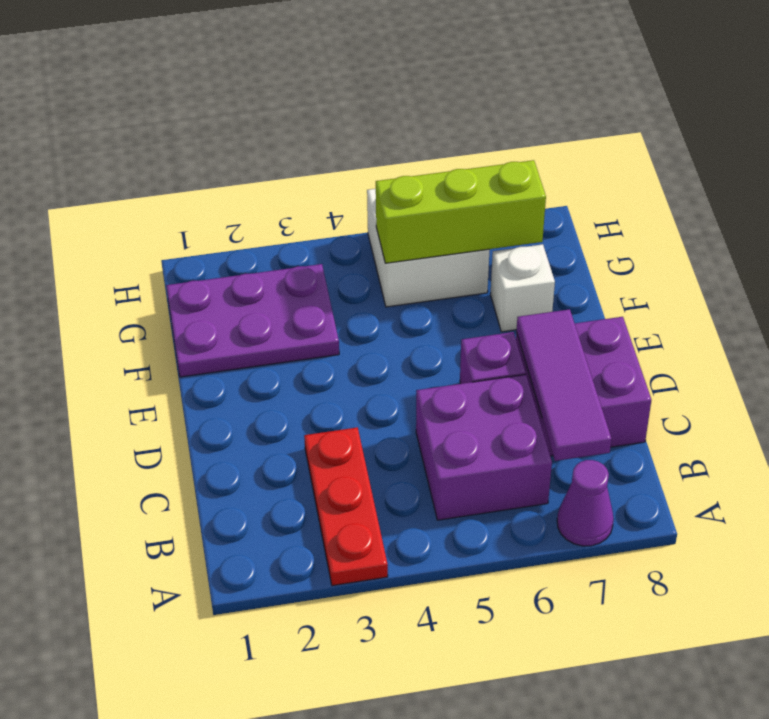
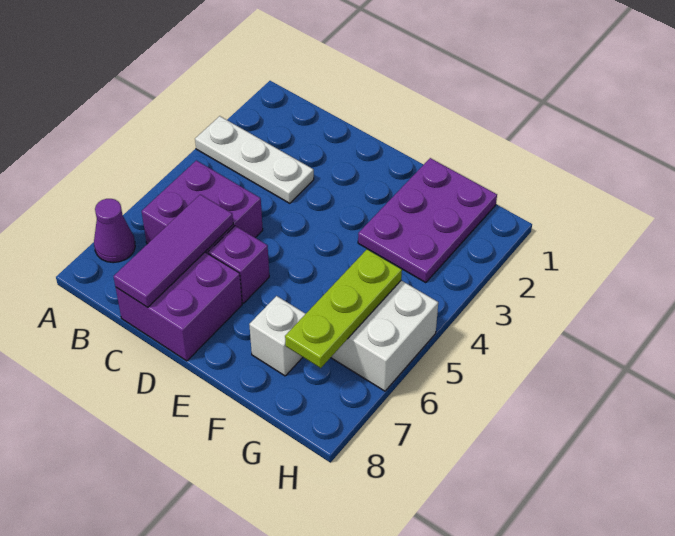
red 1x3 plate [304,427,388,586] -> white 1x3 plate [195,116,314,203]
purple 1x3 tile [516,309,612,461] -> purple 1x3 tile turned to [114,194,233,307]
lime 1x3 brick [376,160,546,263] -> lime 1x3 plate [285,249,402,368]

